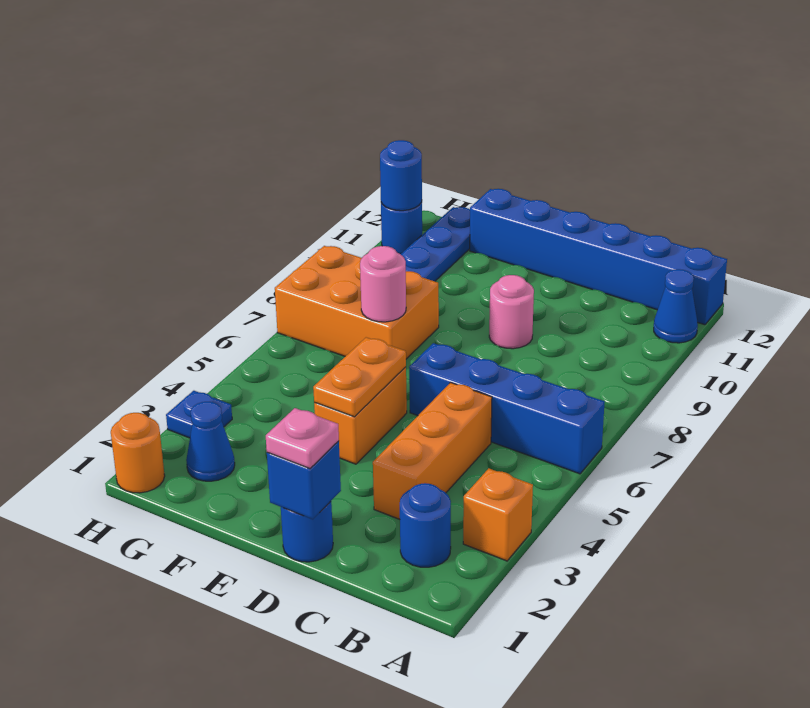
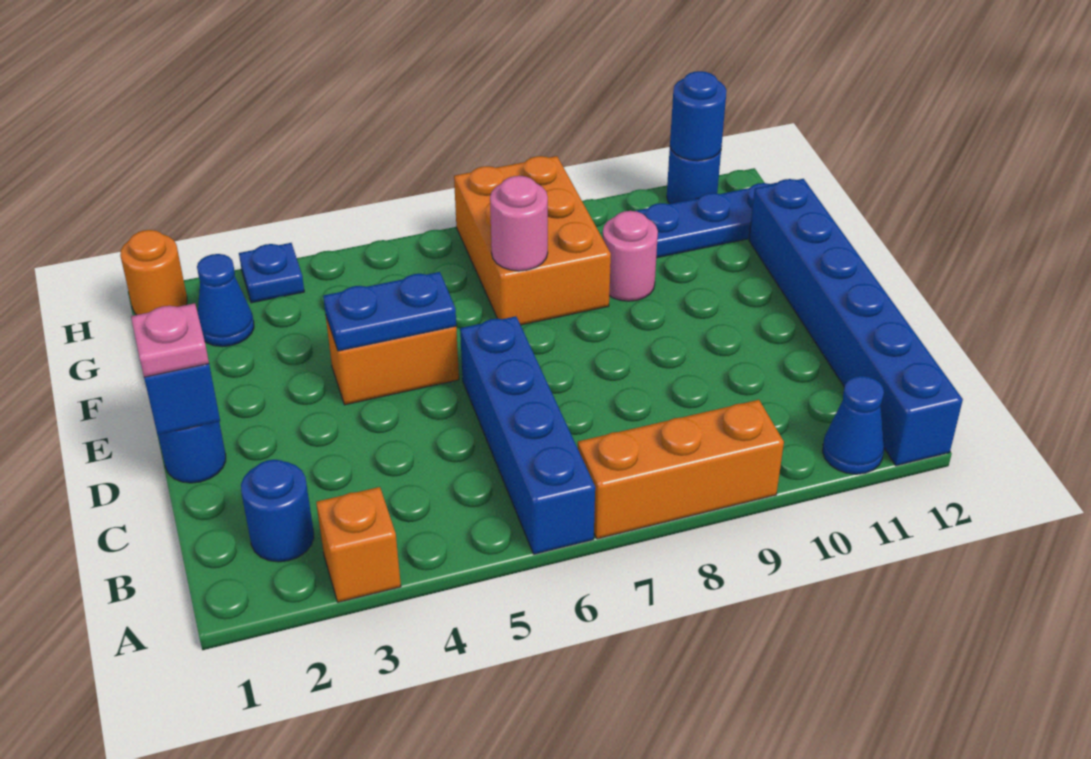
orange 1x3 brick [373,383,492,519] -> orange 1x3 brick moved to [578,400,784,539]
pink 1x1 round brick [489,275,534,349] -> pink 1x1 round brick moved to [603,211,658,301]
orange 1x2 plate [313,337,406,417] -> blue 1x2 plate [323,272,456,351]

